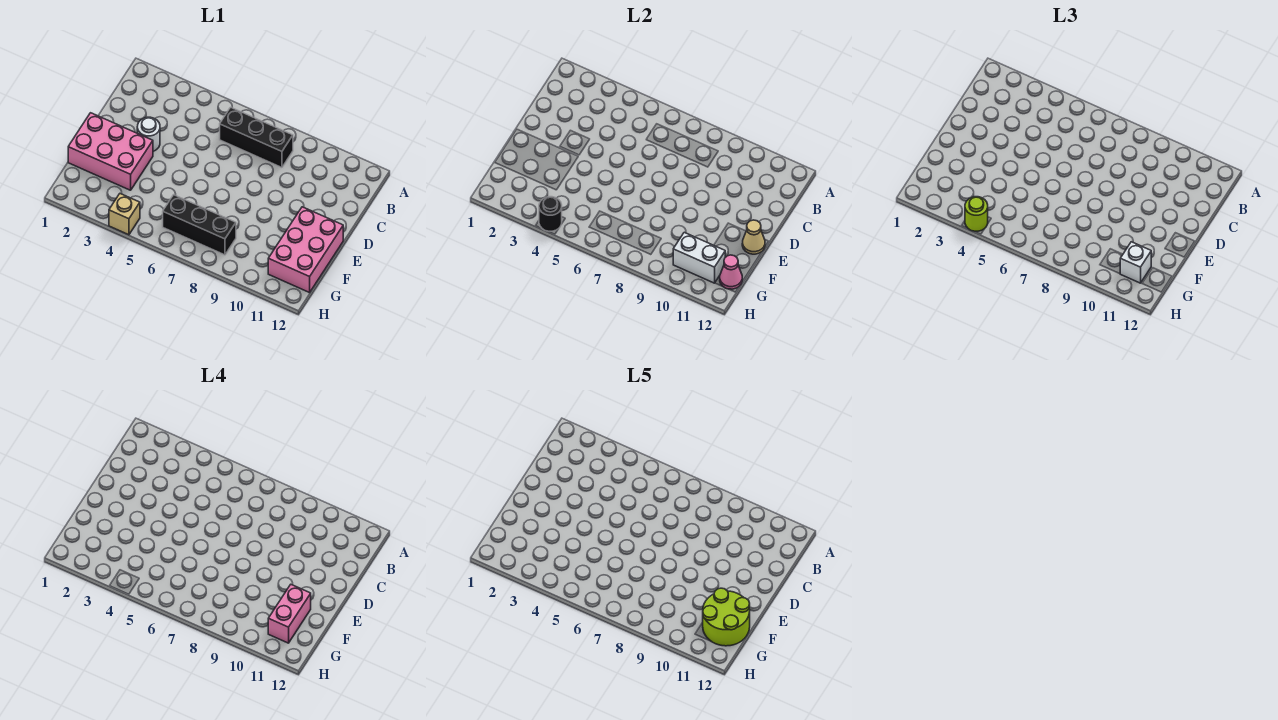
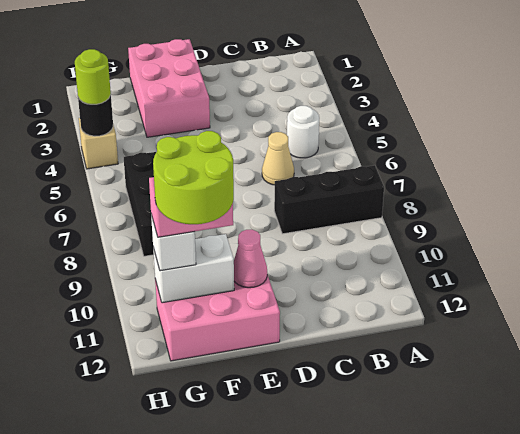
black 1x3 brick [220,107,293,167] -> black 1x3 brick turned to [274,165,384,234]
white 1x1 round brick [137,117,160,151] -> white 1x1 round brick moved to [287,106,319,158]
tan 1x1 cone [742,220,765,254] -> tan 1x1 cone moved to [262,132,294,185]
white 1x2 brick [673,232,725,283] -> white 1x2 brick turned to [153,234,234,303]
pink 1x1 cone [720,255,742,289] -> pink 1x1 cone moved to [234,230,267,288]

